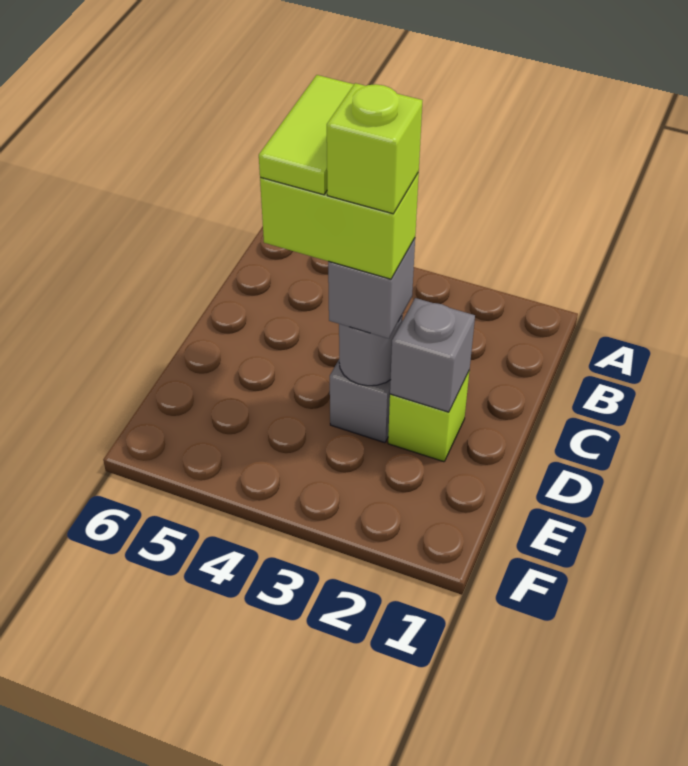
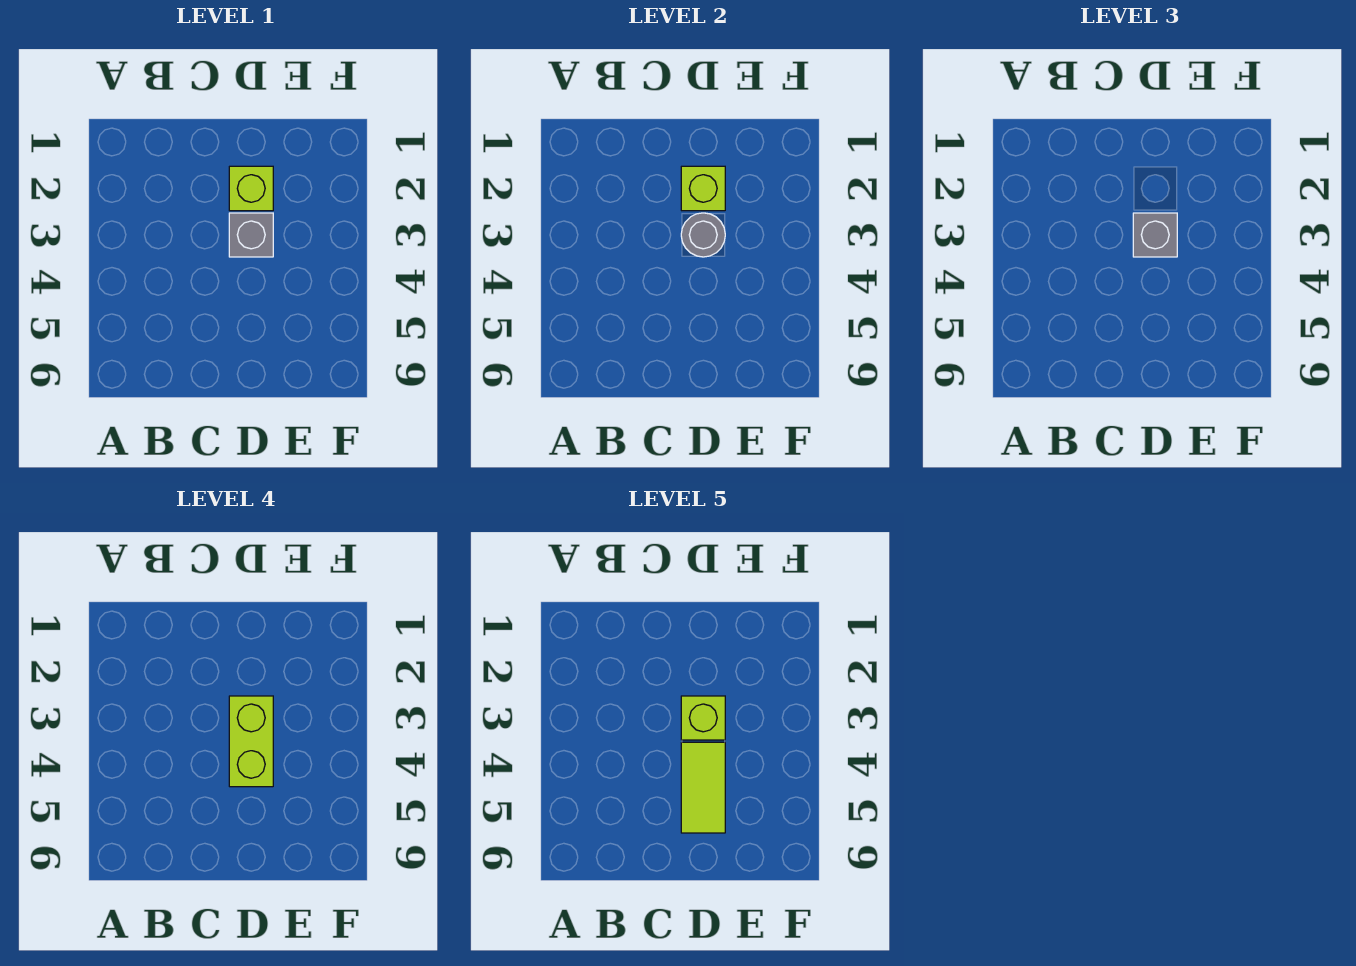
lime 1x2 tile [259,75,354,195] -> lime 1x2 tile turned to [681,742,725,833]
grey 1x1 brick [390,298,475,412] -> lime 1x1 brick [681,166,725,211]

